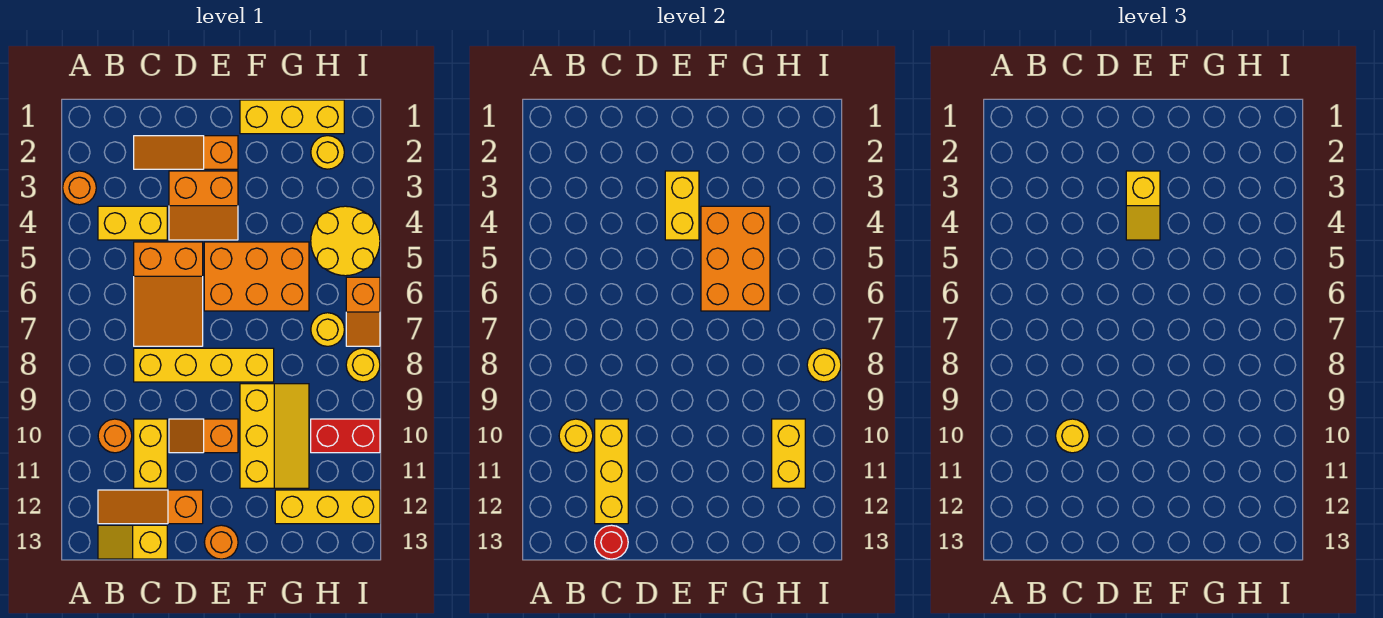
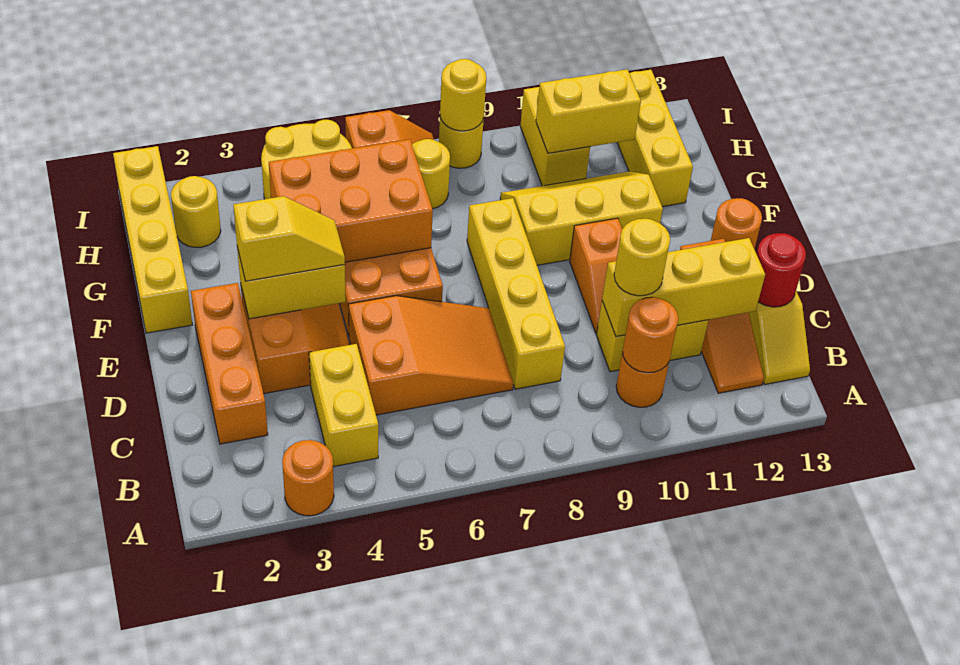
yellow 1x1 round brick [559,419,593,453] -> orange 1x1 round brick [623,297,678,373]
orange 1x3 slope [134,136,238,169] -> orange 1x3 brick [191,283,268,444]
yellow 1x3 brick [240,100,344,134] -> yellow 1x4 brick [113,146,192,333]
red 1x2 brick [311,419,380,453] -> yellow 1x2 brick [520,87,590,186]

